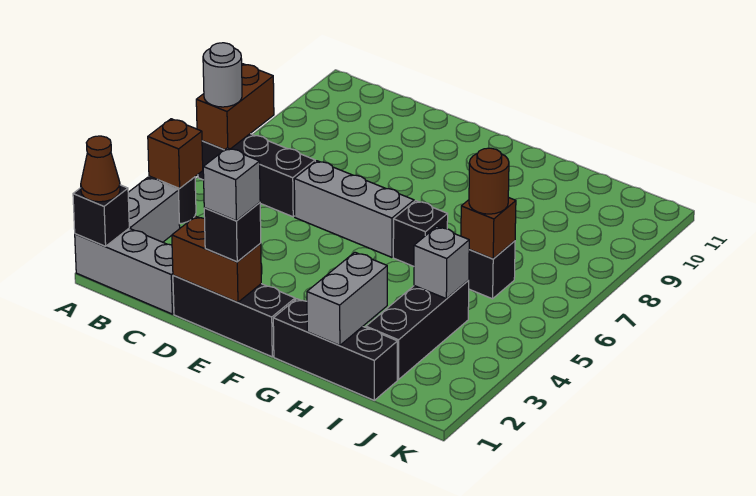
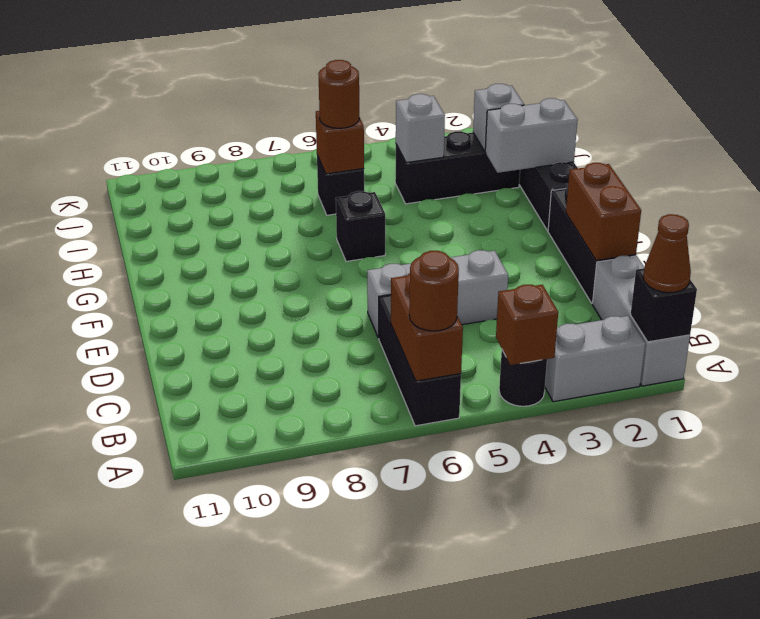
brown 1x2 brick [196,64,274,150] -> brown 1x2 brick turned to [391,273,463,381]
grey 1x1 round brick [203,43,242,107] -> brown 1x1 round brick [409,251,459,331]
grey 1x3 brick [294,161,414,257] -> grey 1x3 brick turned to [367,250,508,338]
black 1x1 brick [204,203,261,262] -> none
grey 1x1 brick [203,148,260,221] -> grey 1x1 brick moved to [473,84,524,151]

